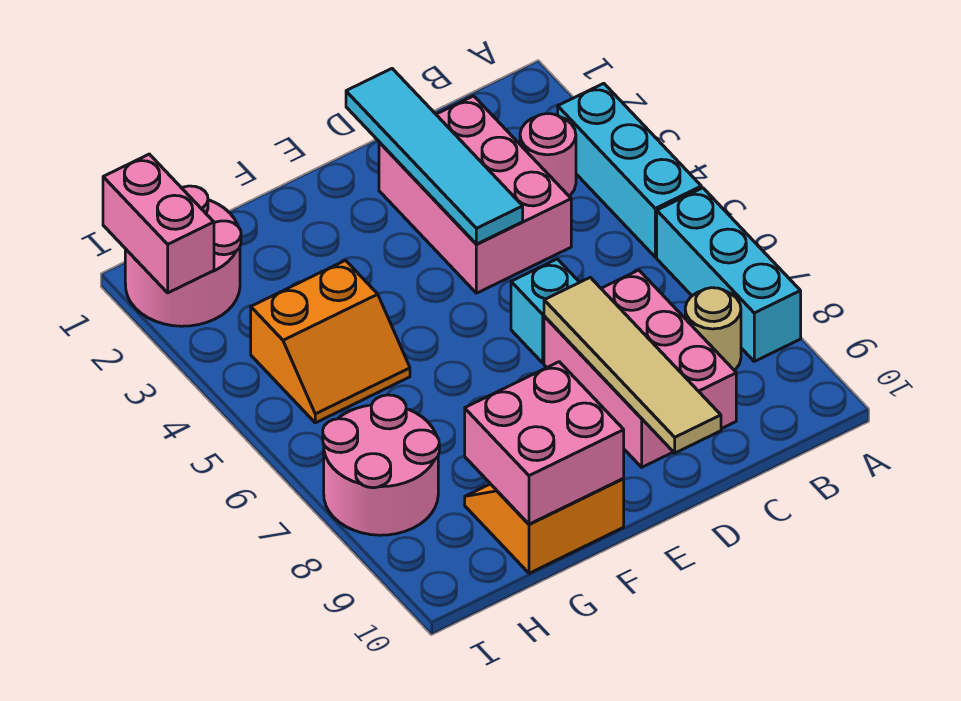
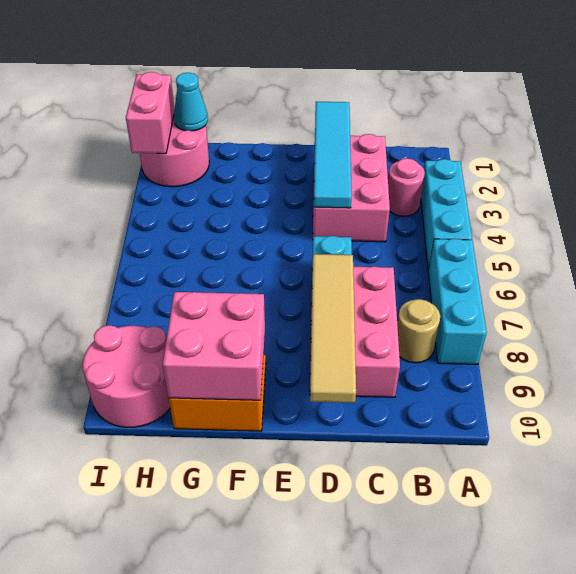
orange 2x2 slope [251,260,410,423] -> none
none -> cyan 1x1 cone [174,73,208,131]
pink 2x2 round brick [323,395,439,535] -> pink 2x2 round brick moved to [83,325,170,427]

